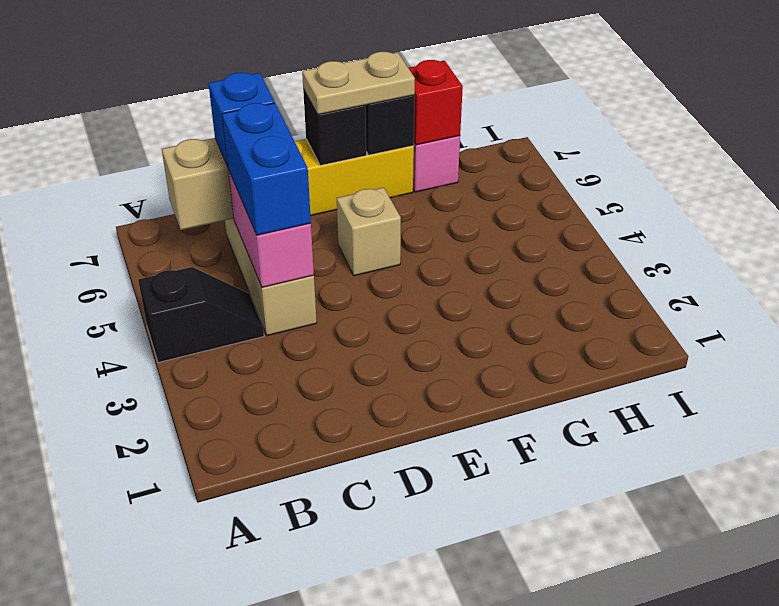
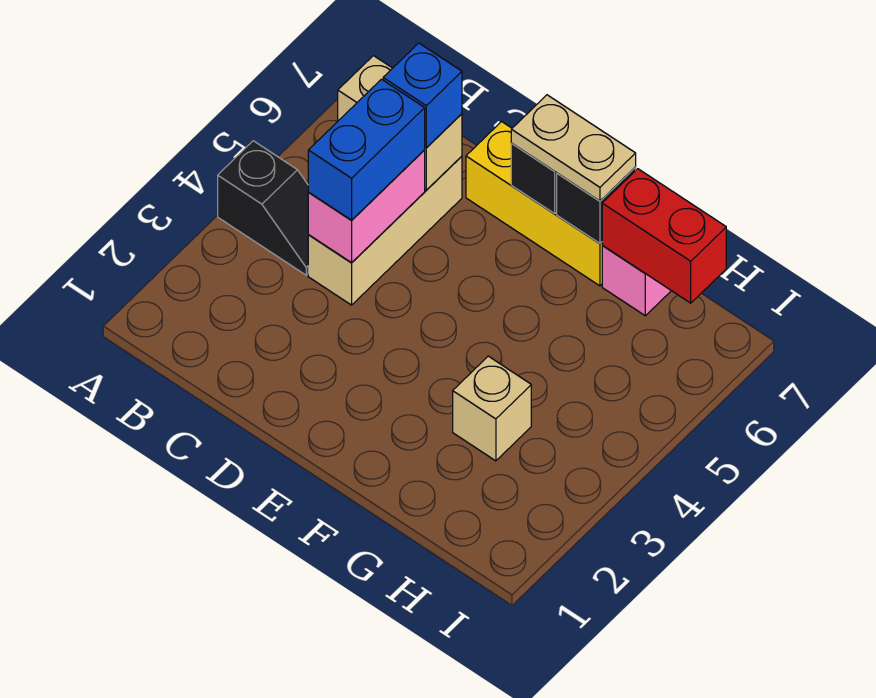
tan 1x1 brick [337,187,401,276] -> tan 1x1 brick moved to [453,356,531,461]
red 1x1 brick [409,60,463,145] -> red 1x2 brick [602,169,726,303]

